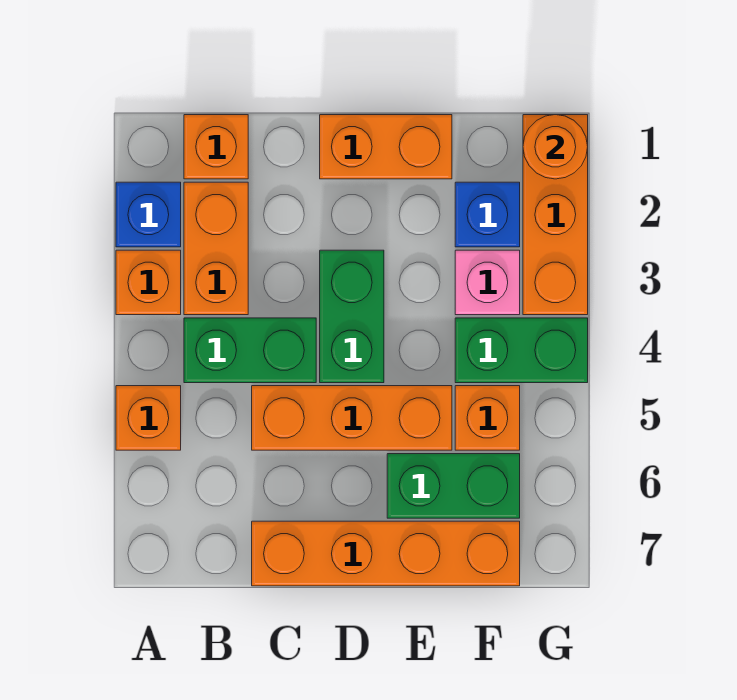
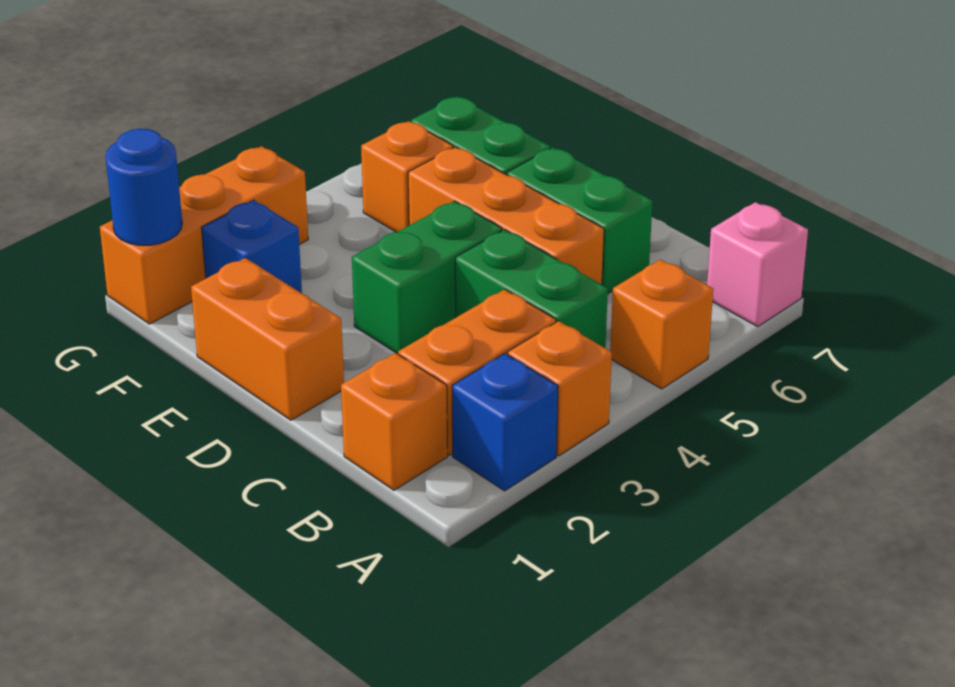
orange 1x4 brick [252,521,520,586] -> none
pink 1x1 brick [455,250,520,315] -> pink 1x1 brick moved to [707,202,808,326]
green 1x2 brick [455,318,588,383] -> green 1x2 brick moved to [507,147,652,293]
orange 1x1 round brick [523,115,588,179] -> blue 1x1 round brick [105,129,182,245]

